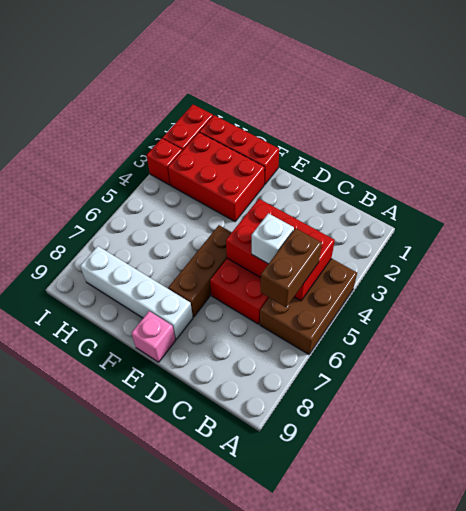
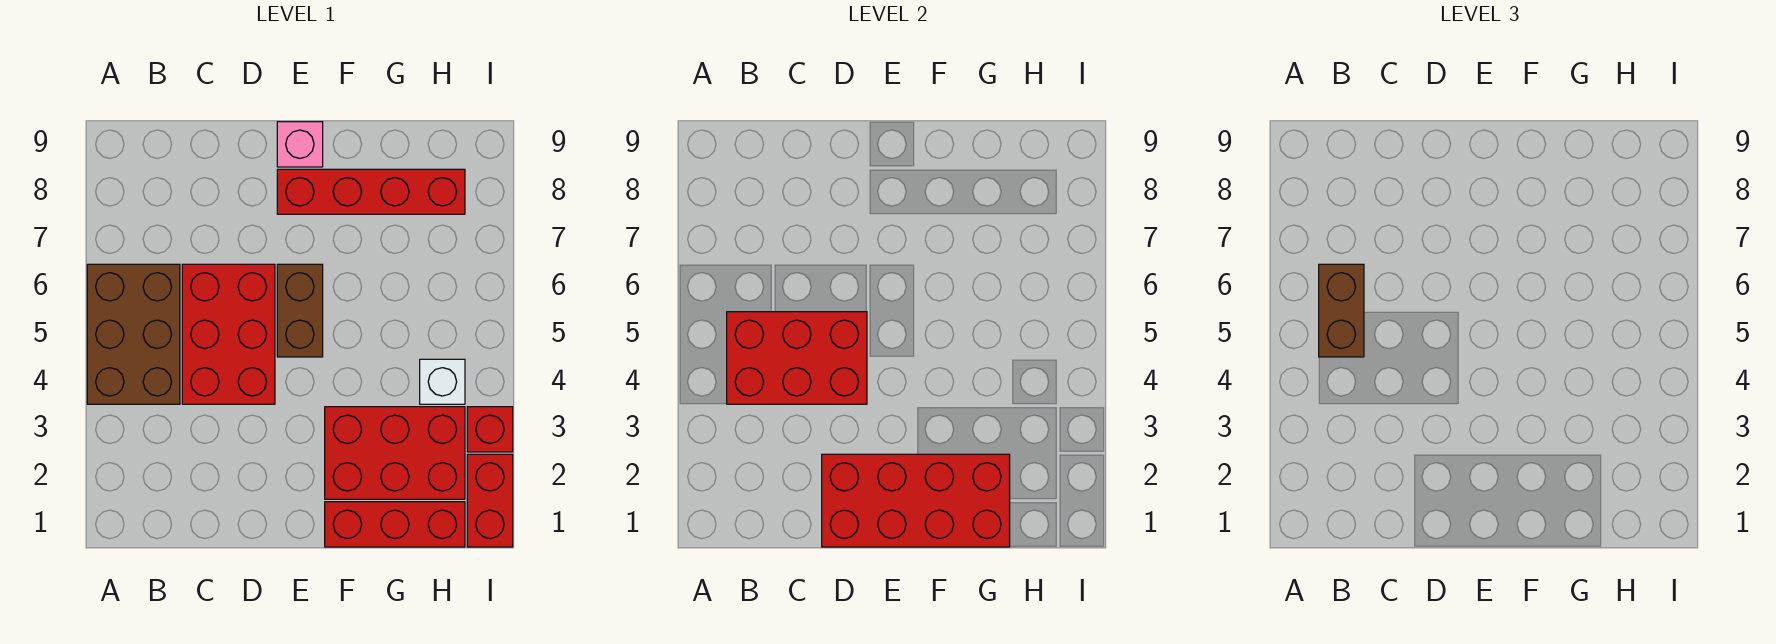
white 1x1 brick [252,213,294,264] -> white 1x1 brick moved to [420,359,465,404]
none -> red 2x4 brick [822,454,1010,547]
brown 1x3 brick [168,225,232,317] -> brown 1x2 brick [277,264,323,357]
white 1x4 brick [80,246,193,339] -> red 1x4 brick [277,169,465,214]

